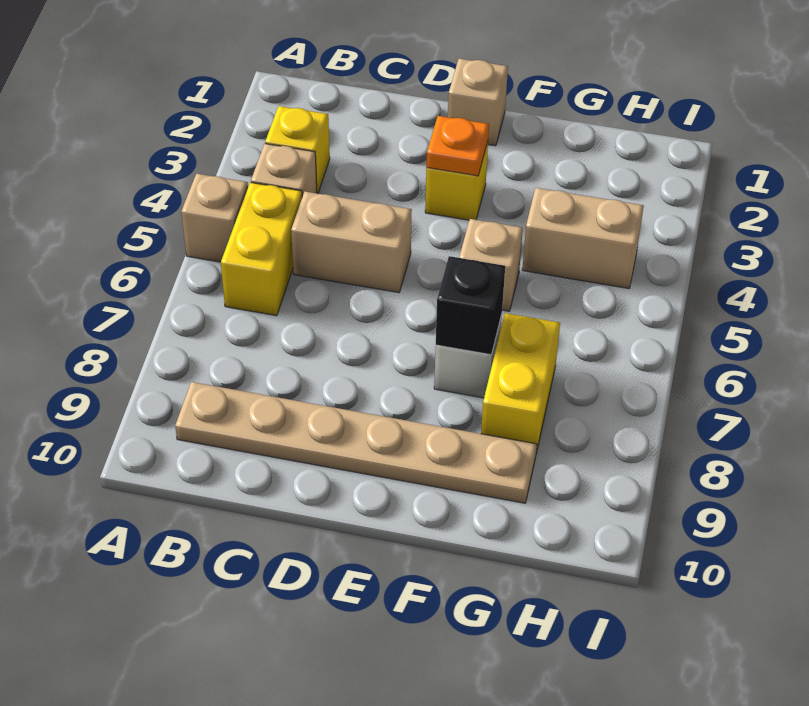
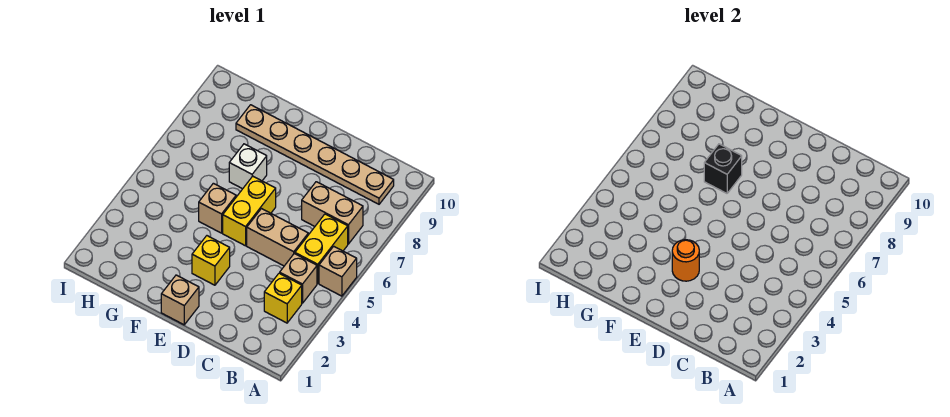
orange 1x1 plate [426,116,489,176] -> orange 1x1 round brick [672,240,699,281]
tan 1x2 brick [522,188,644,288] -> tan 1x2 brick moved to [302,182,363,244]
yellow 1x2 brick [481,313,560,453] -> yellow 1x2 brick moved to [223,176,276,246]

